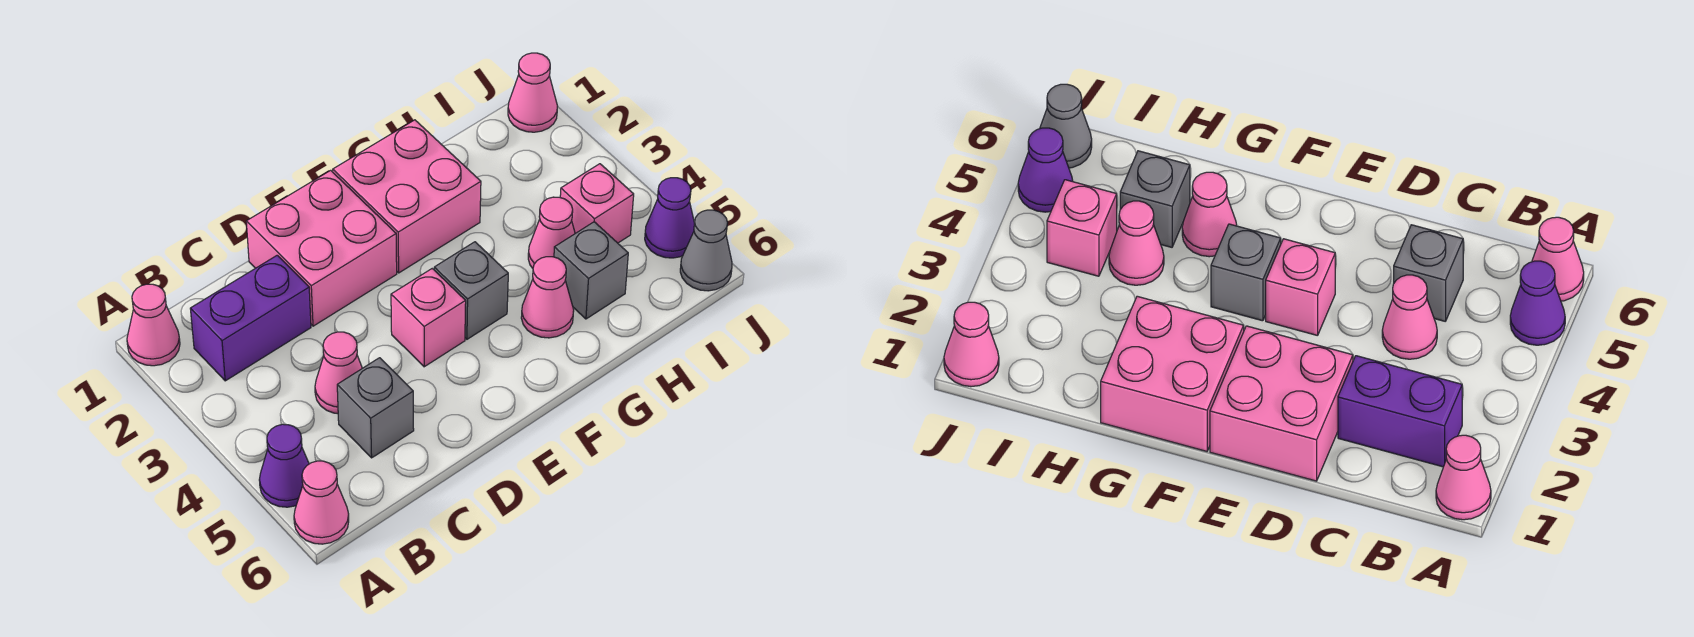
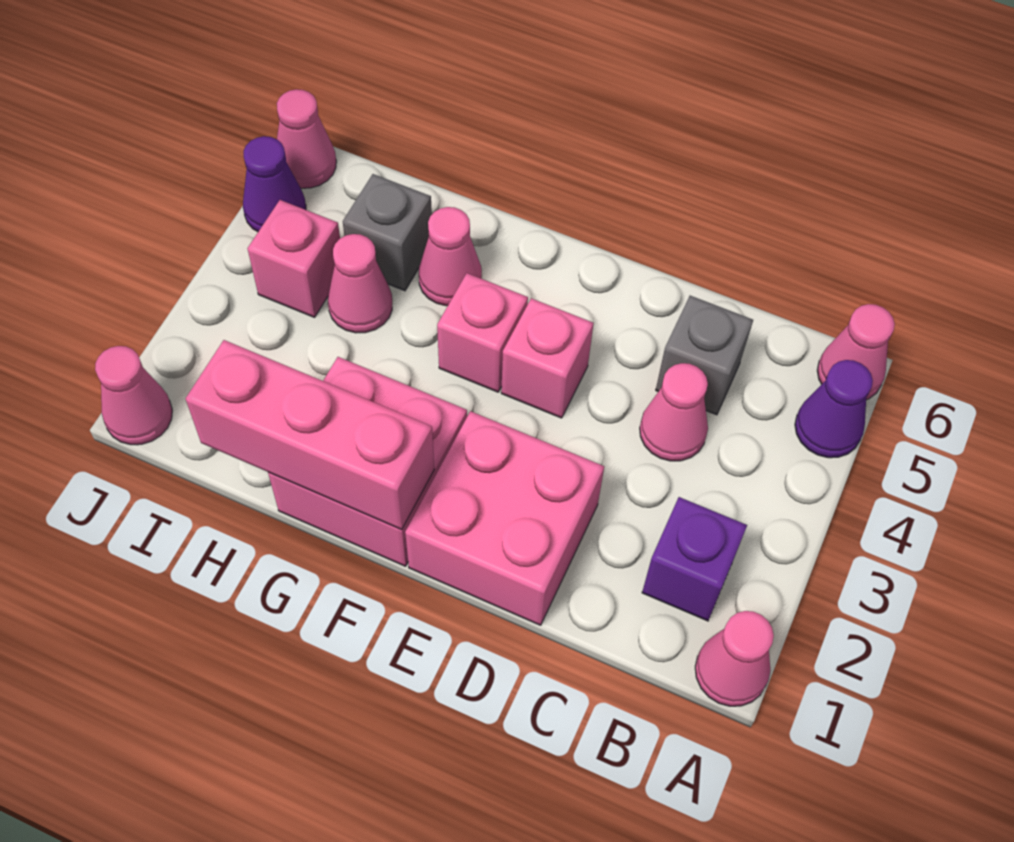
purple 1x2 brick [190,255,311,381] -> purple 1x1 brick [642,497,747,621]
none -> pink 1x3 brick [186,340,434,530]
grey 1x1 brick [434,242,508,339] -> pink 1x1 brick [437,273,528,392]
grey 1x1 cone [680,210,732,291] -> pink 1x1 cone [277,89,336,188]

